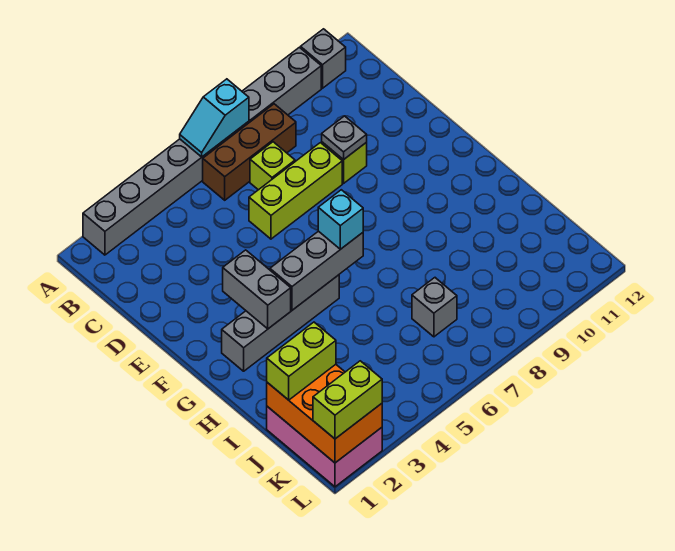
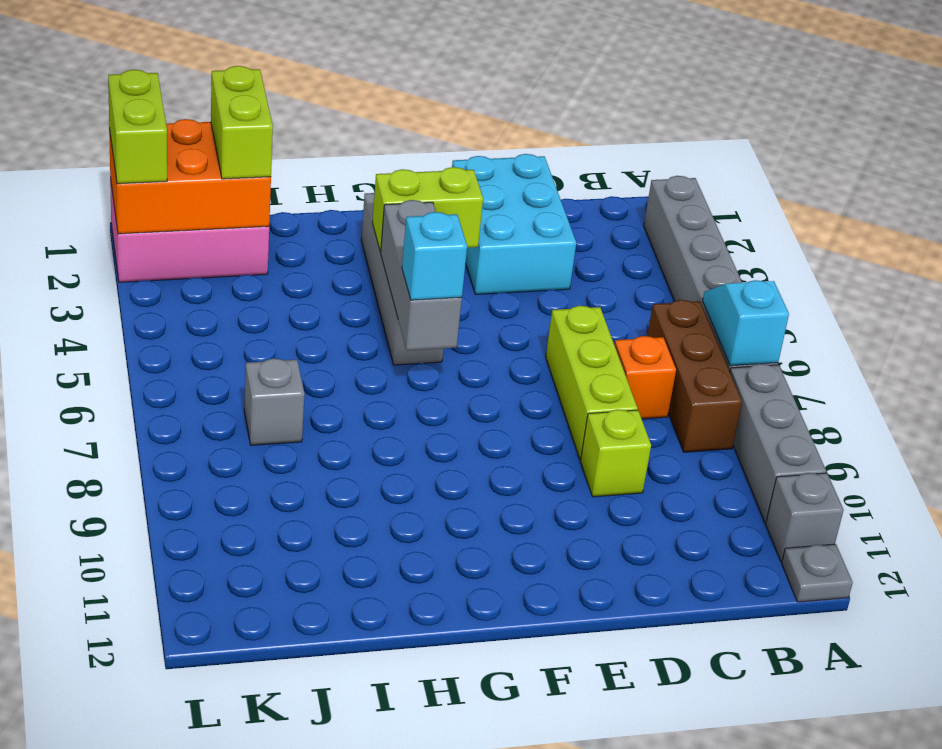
lime 1x1 brick [250,142,295,190] -> orange 1x1 brick [614,336,676,419]
none -> cyan 2x3 brick [452,154,576,294]
grey 1x1 plate [322,116,367,160] -> grey 1x1 plate moved to [782,544,853,602]
grey 1x2 brick [223,250,291,329] -> lime 1x2 brick [373,167,483,252]

